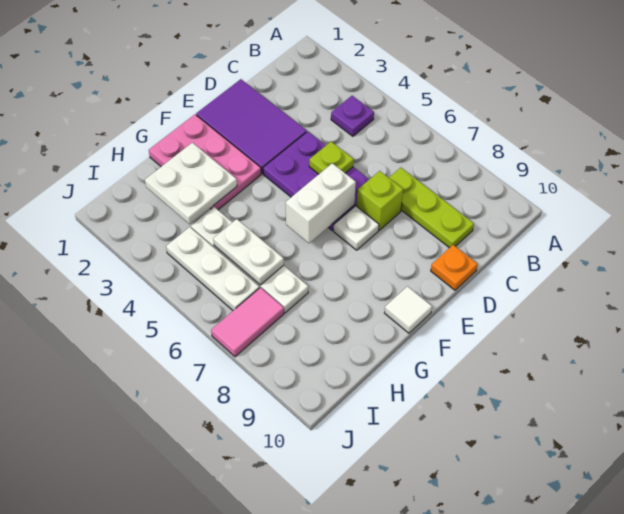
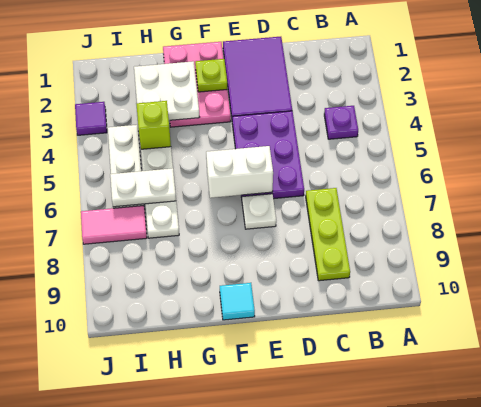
lime 1x1 plate [309,142,354,174] -> lime 1x1 plate moved to [195,59,227,92]
lime 1x1 brick [357,171,403,230] -> lime 1x1 brick moved to [137,101,171,149]
orange 1x1 plate [431,245,478,290] -> none
white 1x1 tile [385,286,432,333] -> cyan 1x1 tile [220,283,255,320]
white 1x2 plate [213,219,284,285] -> white 1x2 plate turned to [110,168,176,207]
none -> purple 1x1 tile [75,102,107,135]

